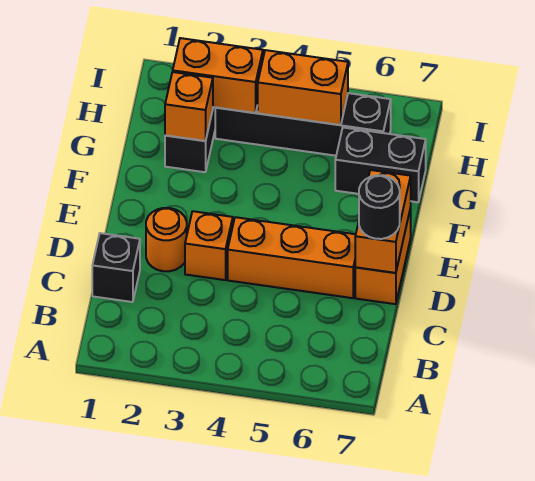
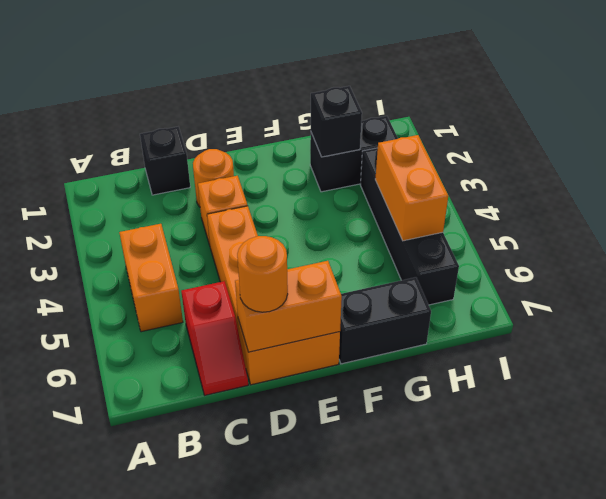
none -> red 1x2 slope [181,281,248,395]
black 1x1 round brick [359,175,400,239] -> orange 1x1 round brick [237,236,288,312]
orange 1x1 brick [165,72,213,141] -> black 1x1 brick [311,86,362,157]
black 1x2 brick [335,127,426,202] -> black 1x2 brick turned to [339,277,431,364]
orange 1x2 brick [173,38,263,113] -> orange 1x2 brick moved to [119,224,183,332]

